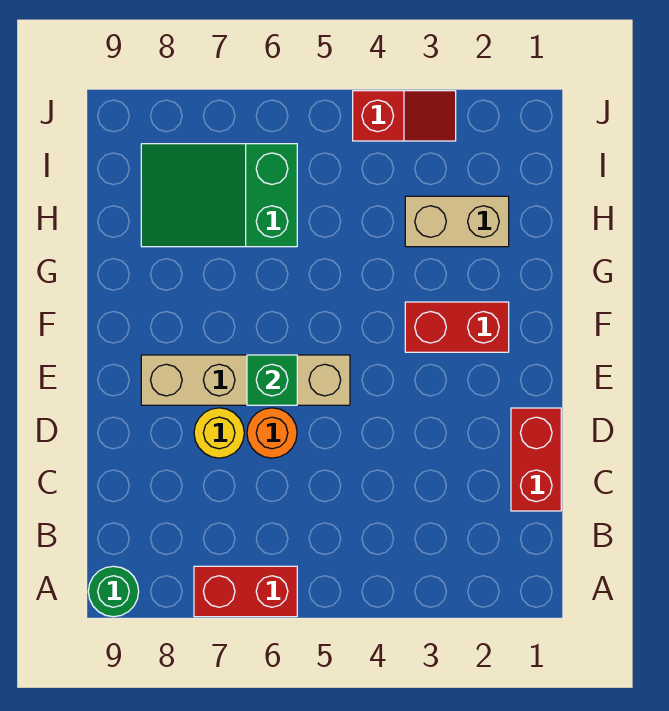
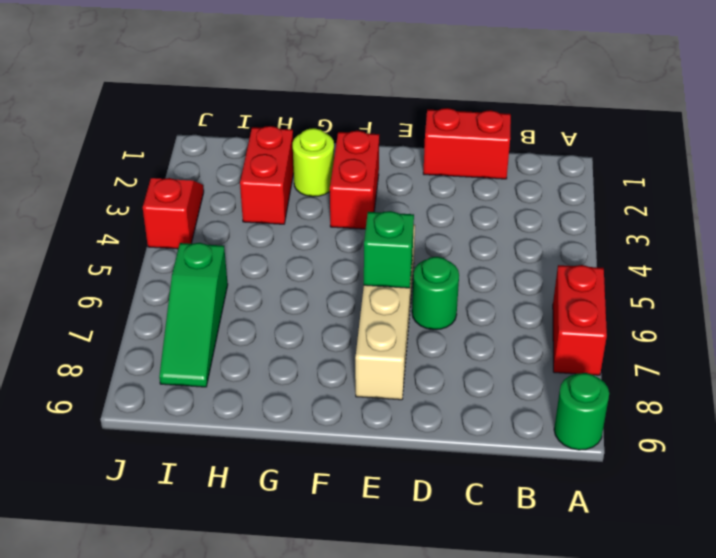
orange 1x1 round brick [247,408,297,458] -> green 1x1 round brick [412,257,459,330]
yellow 1x1 round brick [194,408,244,458] -> none
none -> lime 1x1 round brick [293,128,334,197]
tan 1x2 brick [405,196,509,247] -> red 1x2 brick [240,126,294,224]
green 2x3 slope [141,144,297,247] -> green 1x3 slope [159,243,228,387]

